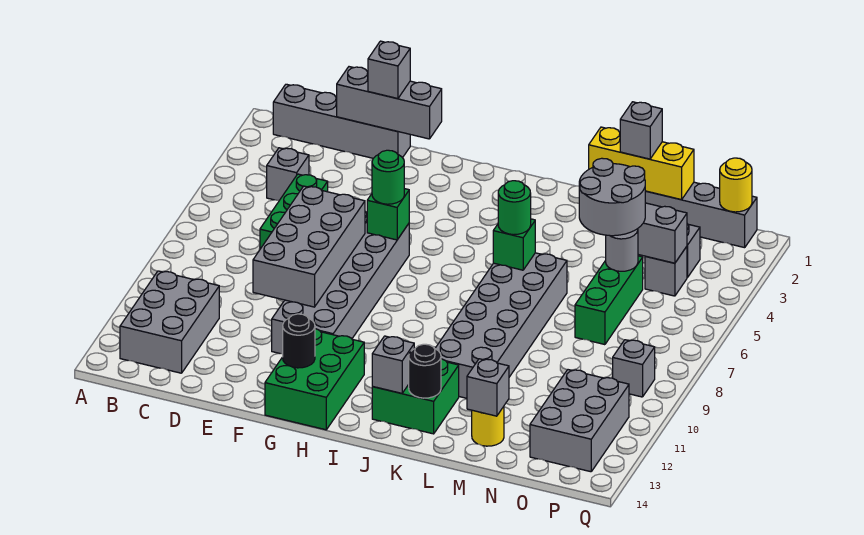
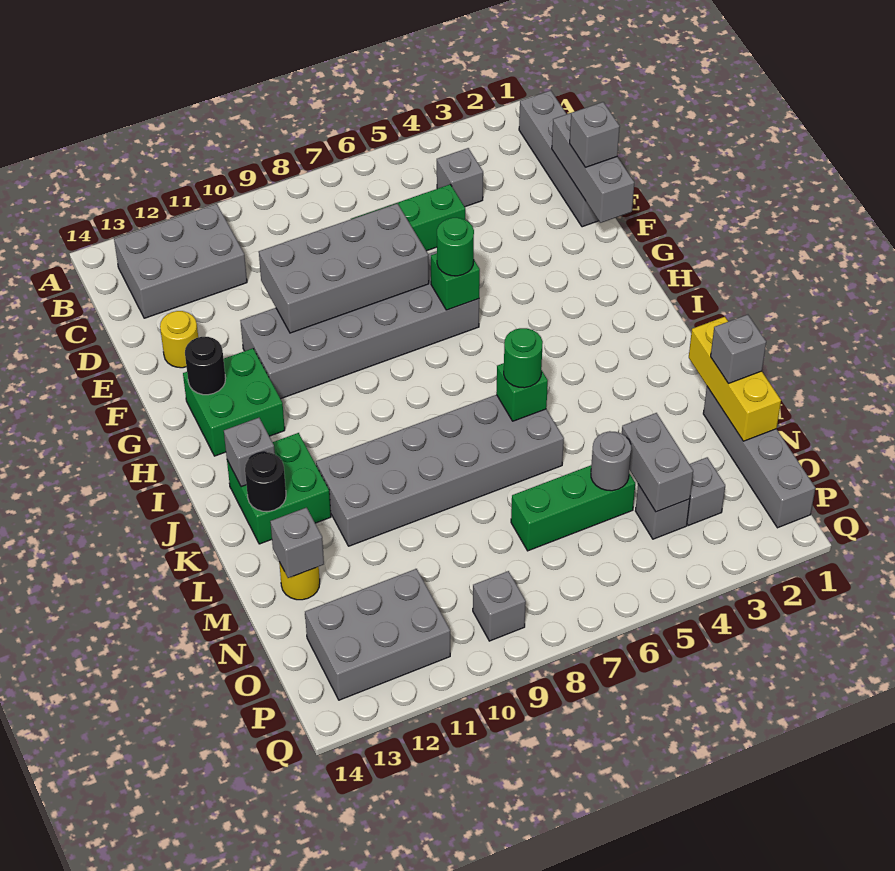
green 2x3 brick [265,329,364,430] -> green 2x2 brick [183,348,285,456]
grey 2x2 round brick [579,158,645,236] -> none
yellow 1x1 round brick [720,158,752,212] -> yellow 1x1 round brick moved to [160,311,198,368]

